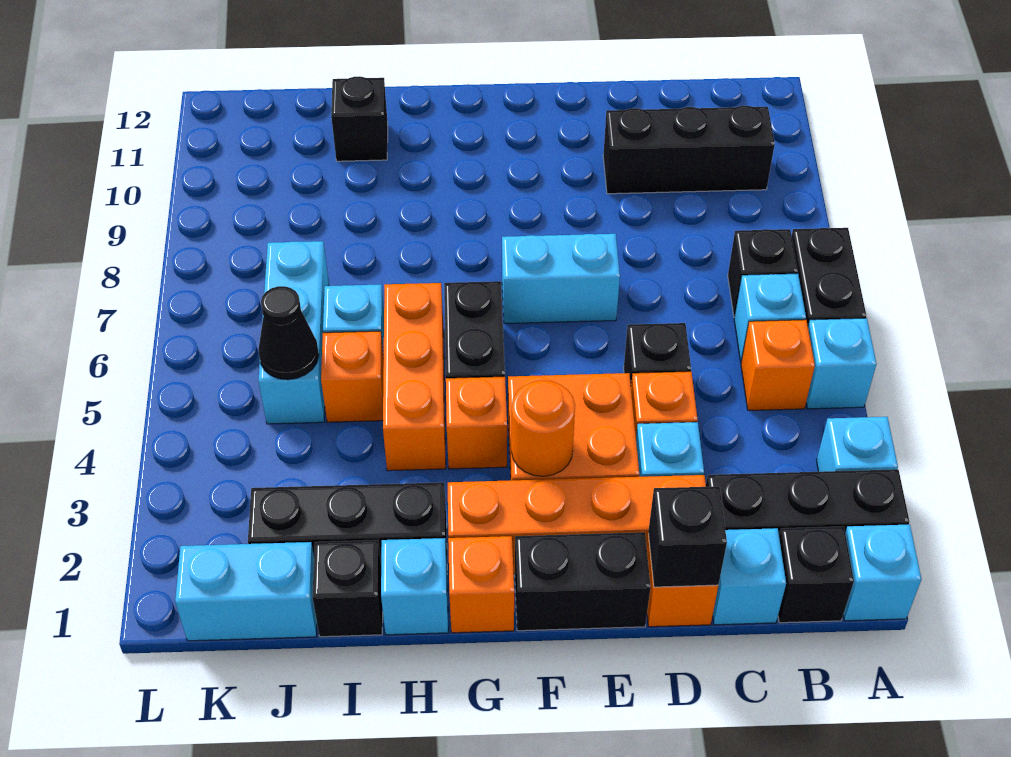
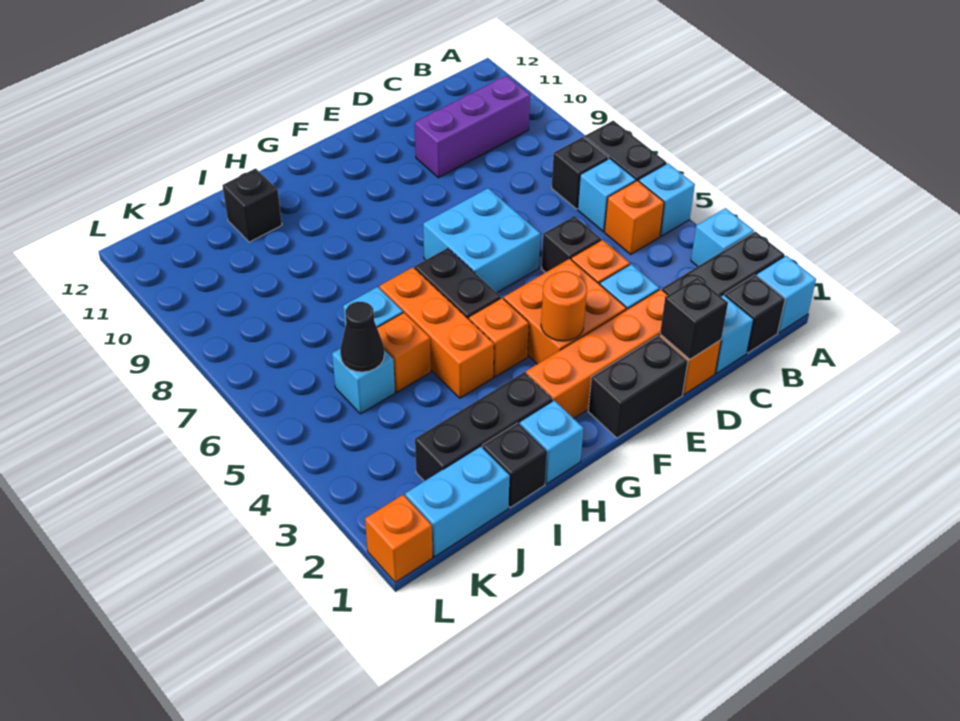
black 1x3 brick [603,106,775,194] -> purple 1x3 brick [415,76,530,178]
cyan 1x2 brick [502,234,620,323] -> cyan 2x2 brick [423,188,541,293]
orange 1x1 brick [448,536,514,633] -> orange 1x1 brick moved to [365,495,433,582]
cyan 1x3 brick [258,241,329,424] -> cyan 1x1 brick [332,349,395,414]

